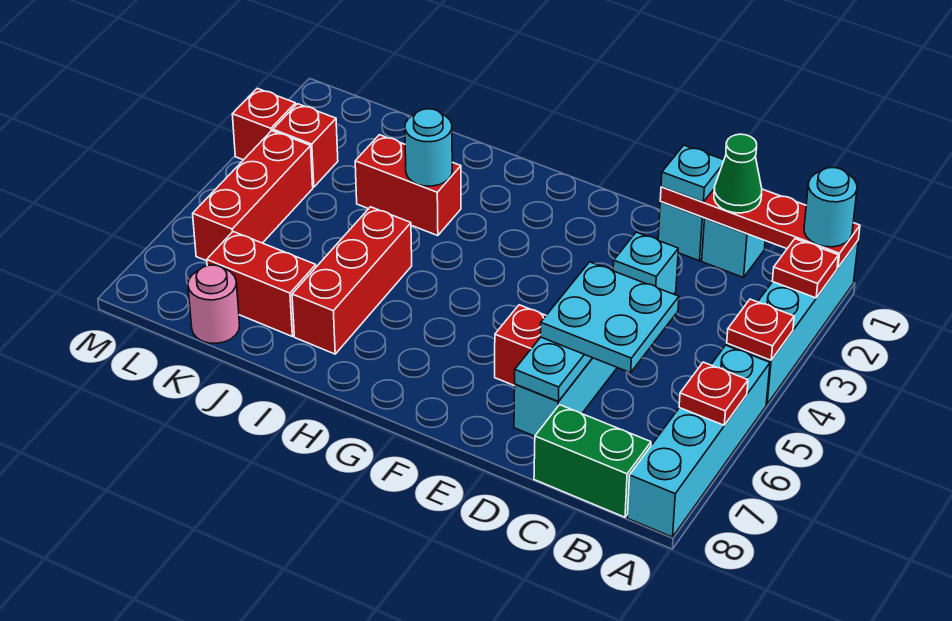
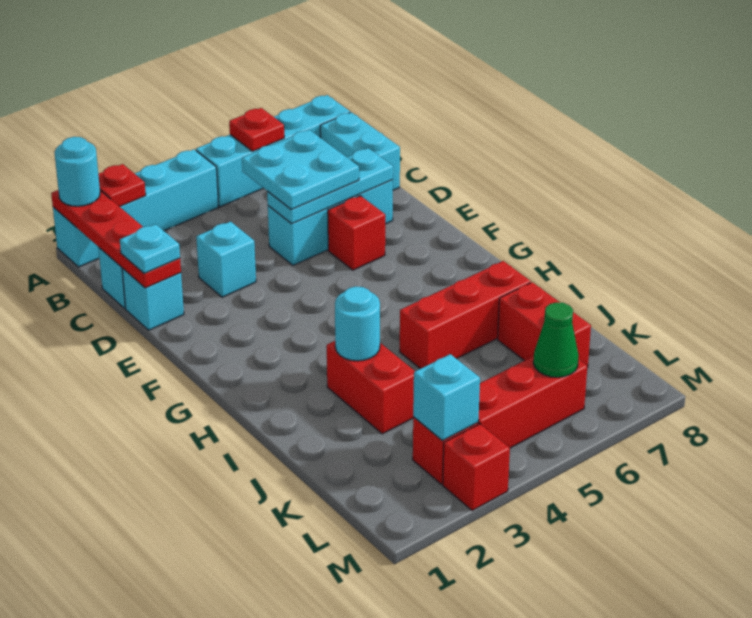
red 1x1 plate [727,299,794,360] -> none
green 1x2 brick [534,405,651,517] -> cyan 1x2 brick [320,112,400,190]
green 1x1 cone [714,134,762,213] -> green 1x1 cone moved to [533,302,579,377]
pink 1x1 round brick [188,265,240,343] -> none
none -> cyan 1x1 brick [413,354,480,441]

